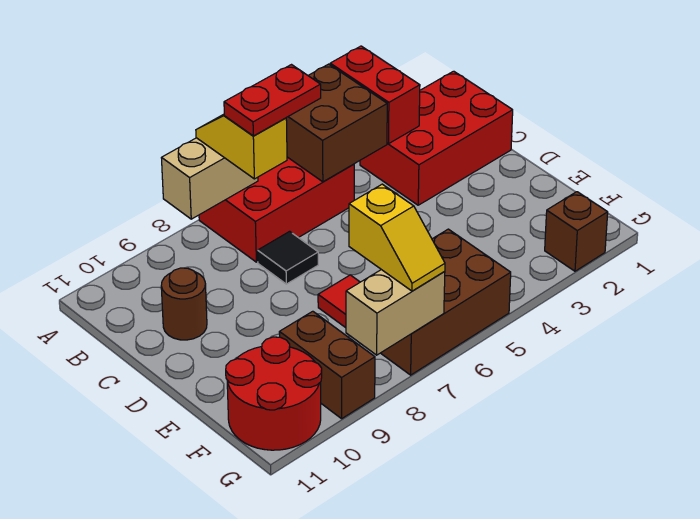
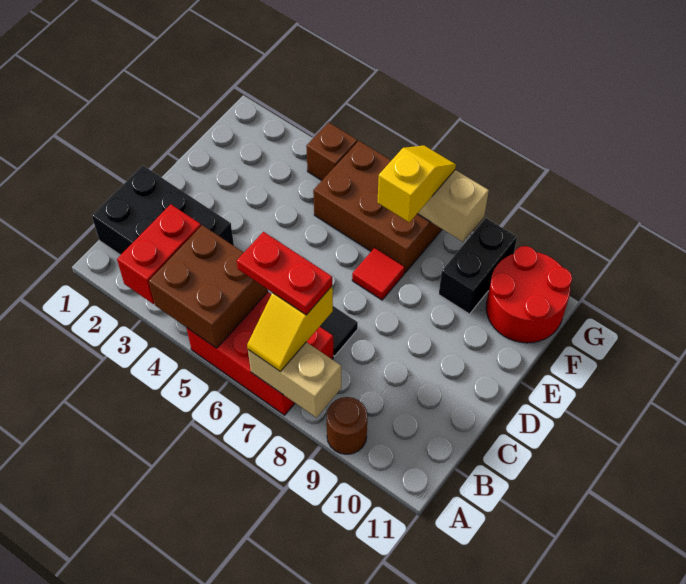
red 2x3 brick [360,71,513,205] -> black 2x3 brick [92,165,234,255]
brown 1x1 round brick [161,268,207,340] -> brown 1x1 round brick moved to [326,397,367,454]
brown 1x2 brick [279,311,375,419] -> black 1x2 brick [439,218,517,314]
brown 1x1 brick [545,192,608,271] -> brown 1x1 brick moved to [306,122,357,180]

